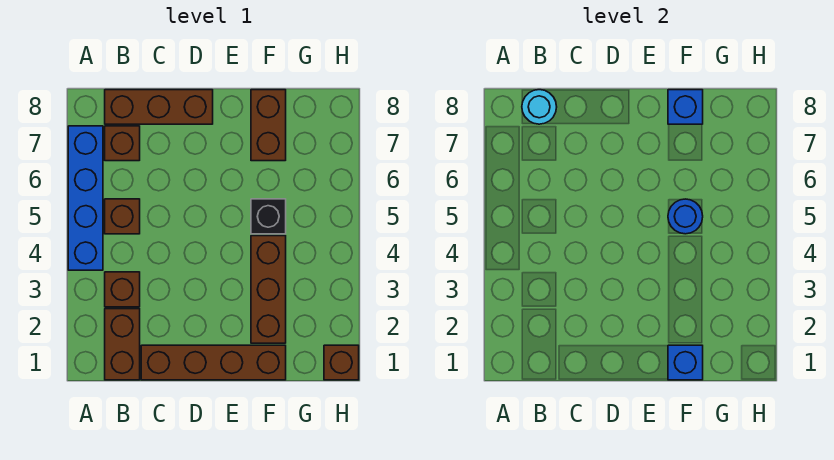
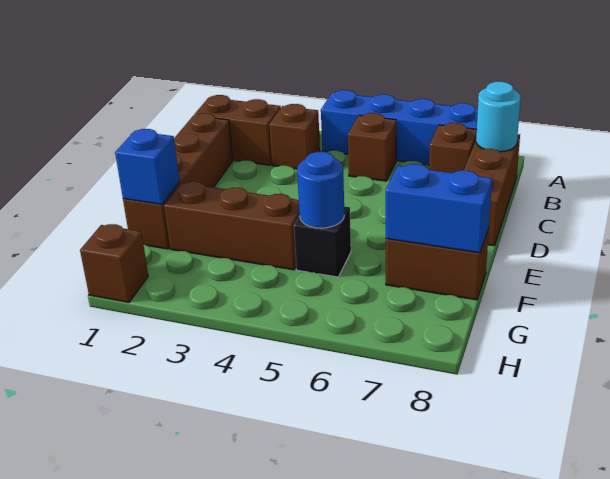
blue 1x1 brick [668,90,703,124] -> blue 1x2 brick [386,164,492,253]

